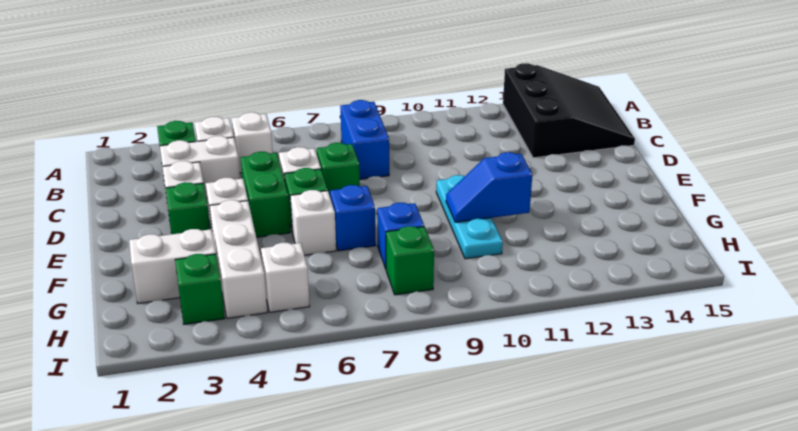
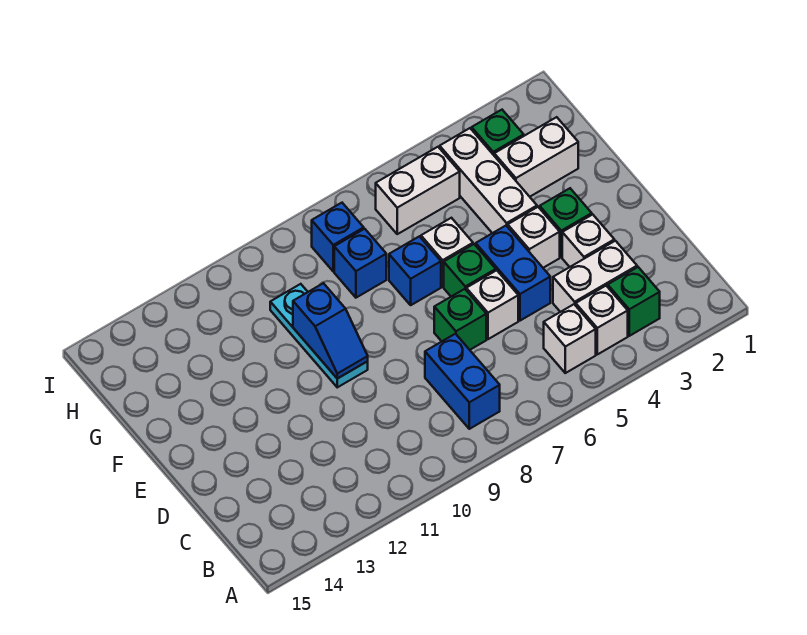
black 3x3 slope [503,63,635,158] -> none
green 1x2 brick [240,152,290,237] -> blue 1x2 brick [476,226,550,321]
blue 1x2 slope [446,152,532,222] -> blue 1x2 slope turned to [293,283,368,379]
white 1x1 brick [261,243,310,312] -> white 1x2 brick [376,147,460,234]
green 1x1 brick [386,226,434,295] -> blue 1x1 brick [312,203,364,271]

